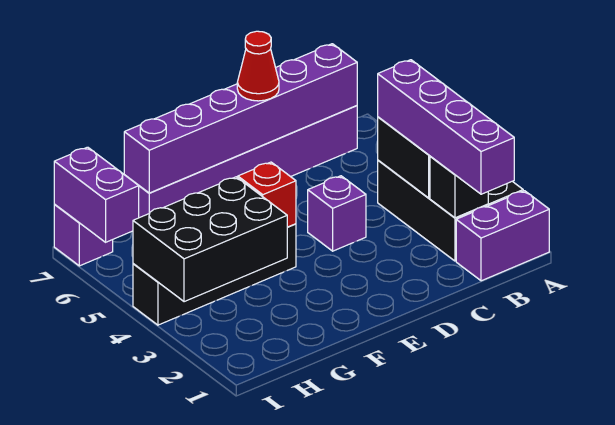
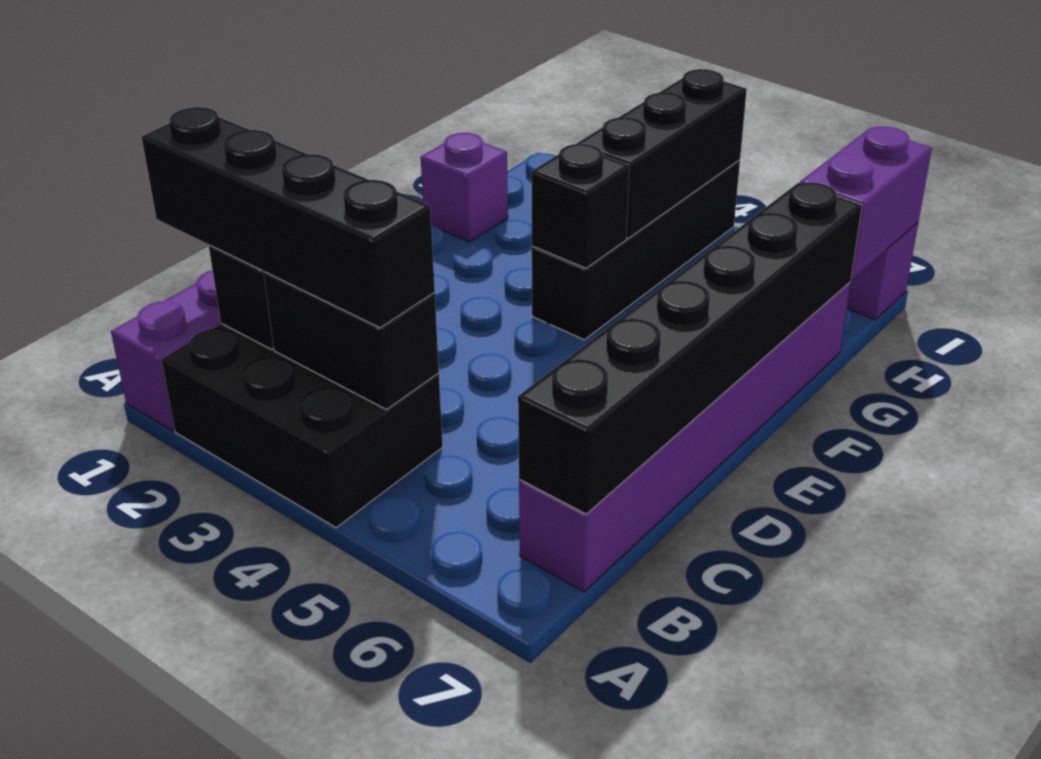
purple 1x4 brick [378,60,514,194] -> black 1x4 brick [142,107,435,328]
purple 1x6 brick [124,44,357,193] -> black 1x6 brick [518,182,862,514]
purple 1x1 brick [308,176,366,251] -> purple 1x1 brick moved to [421,133,508,242]
red 1x1 cone [237,31,279,101] -> none
red 1x1 brick [238,162,296,227] -> black 1x1 brick [532,144,630,268]
black 2x3 brick [133,177,287,302] -> black 1x3 brick [577,69,747,238]
purple 1x2 brick [54,147,139,242] -> purple 1x2 brick turned to [800,126,932,280]

